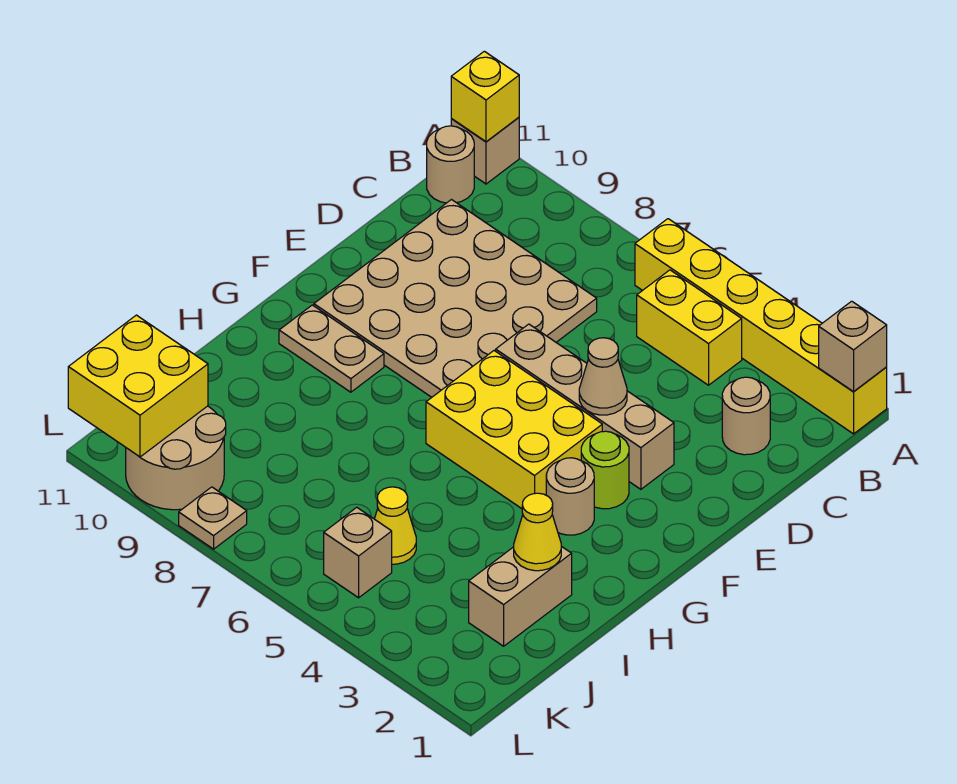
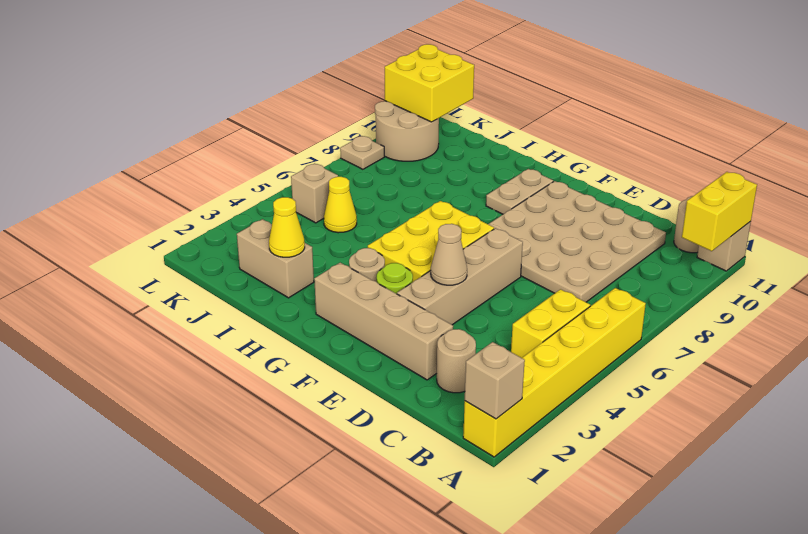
yellow 1x1 brick [451,51,519,142] -> yellow 1x2 brick [682,172,757,251]
none -> tan 1x4 brick [314,263,453,380]

